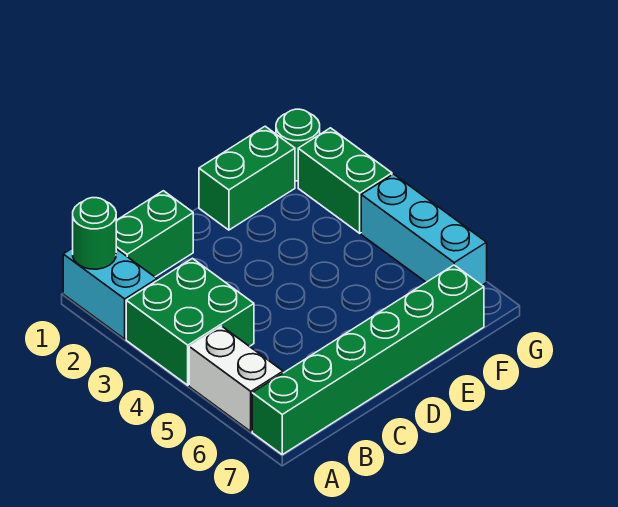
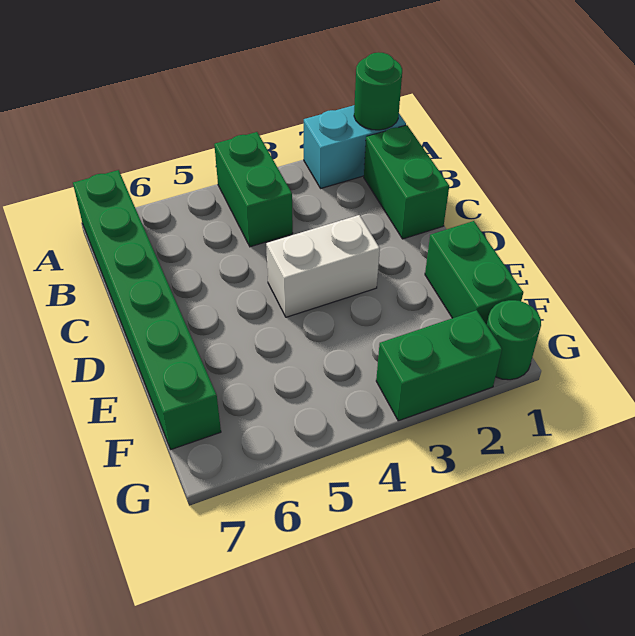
green 2x2 brick [126,258,254,385] -> green 1x2 brick [214,132,293,247]
white 1x2 brick [189,326,283,431] -> white 1x2 brick moved to [266,215,380,317]
cyan 1x3 brick [361,174,487,285] -> none

